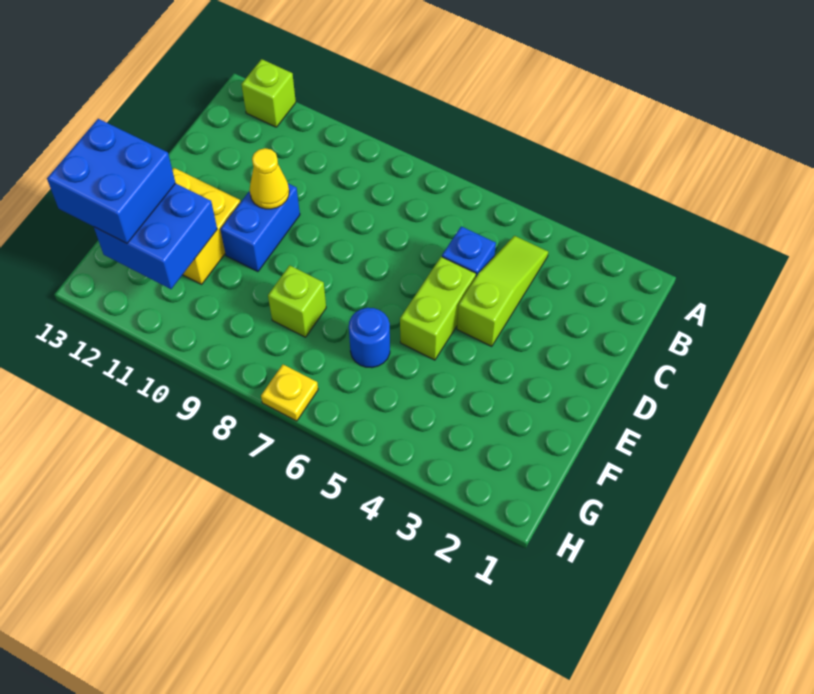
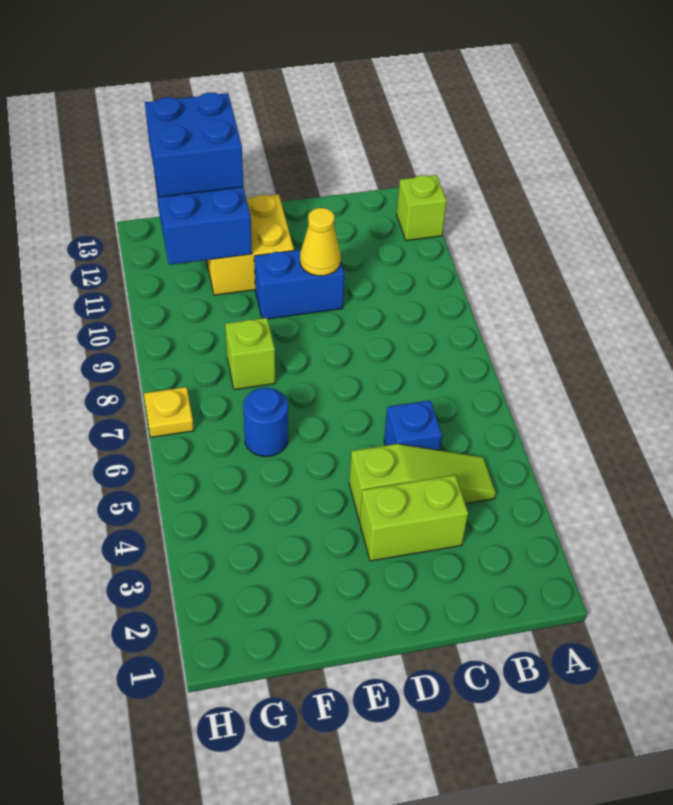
lime 1x2 brick [400,257,476,360] -> lime 1x2 brick moved to [360,475,468,561]

